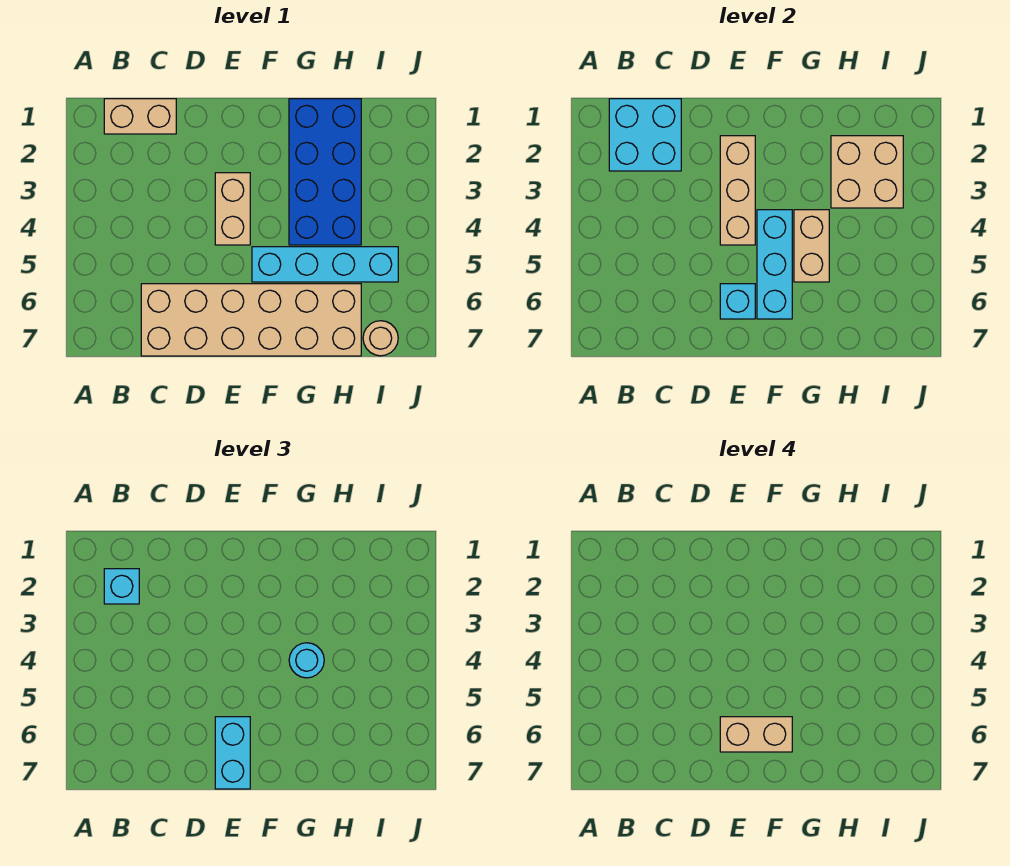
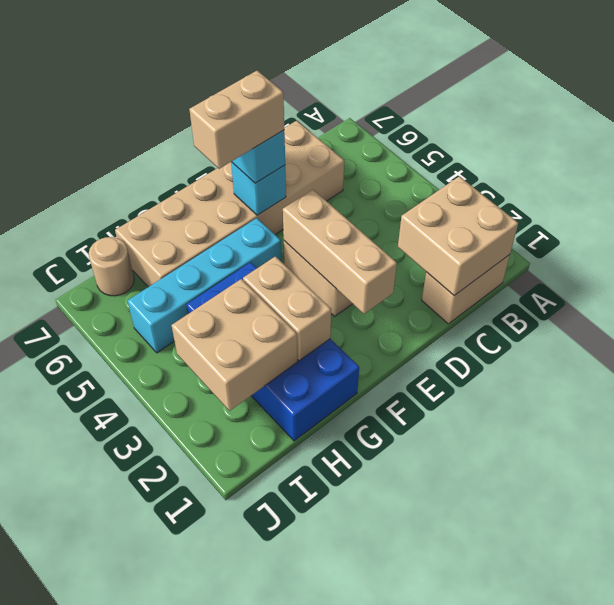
cyan 2x2 brick [609,99,681,171] -> tan 2x2 brick [398,176,518,296]
cyan 1x1 brick [104,569,139,604] -> none
cyan 1x3 brick [757,210,792,319] -> none
tan 1x2 brick [794,210,829,282] -> tan 1x2 brick moved to [243,256,331,361]
cyan 1x1 round brick [289,643,324,678] -> none

